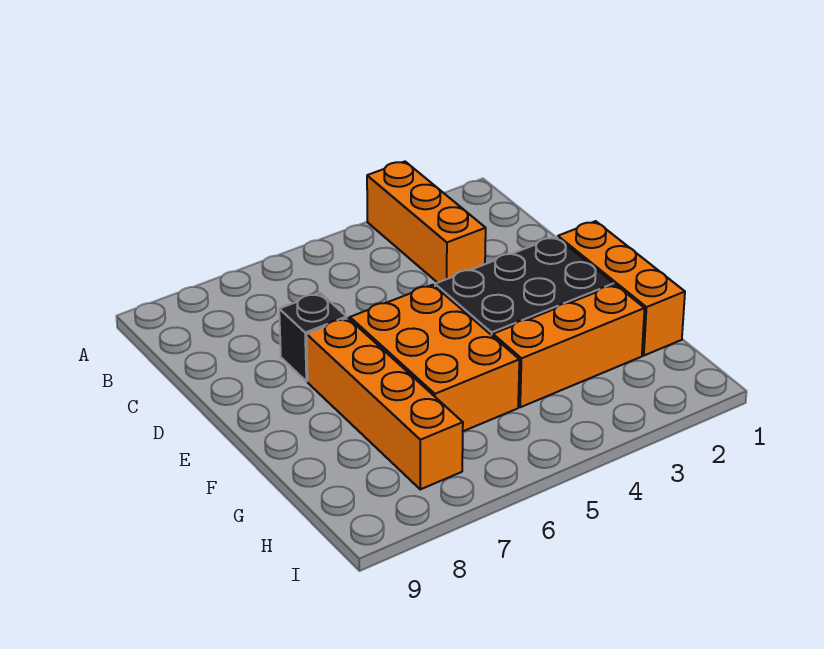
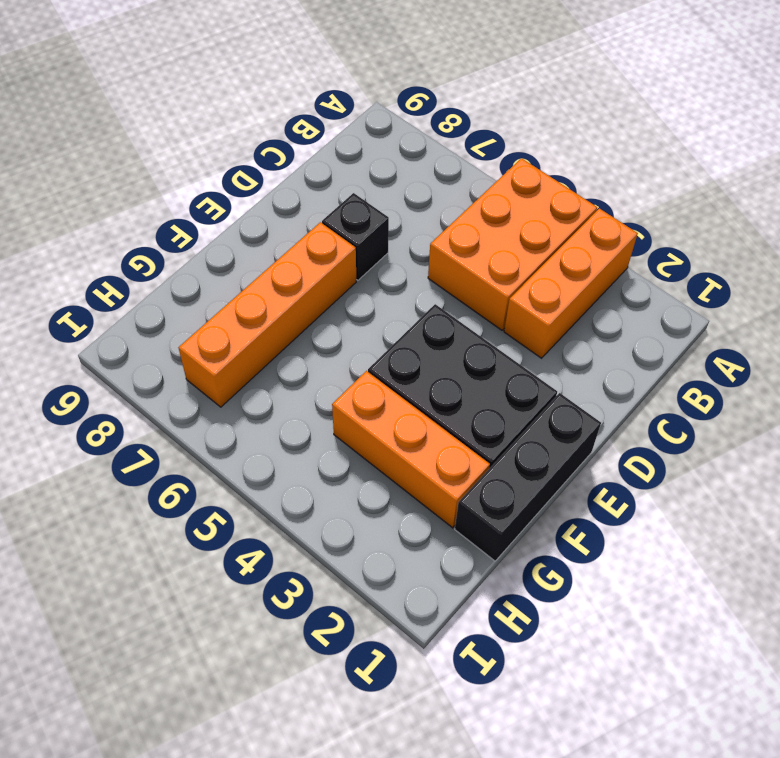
orange 1x3 brick [558,221,685,355] -> black 1x3 brick [455,393,601,561]
orange 2x3 brick [350,285,519,431] -> orange 2x3 brick moved to [428,158,597,330]

